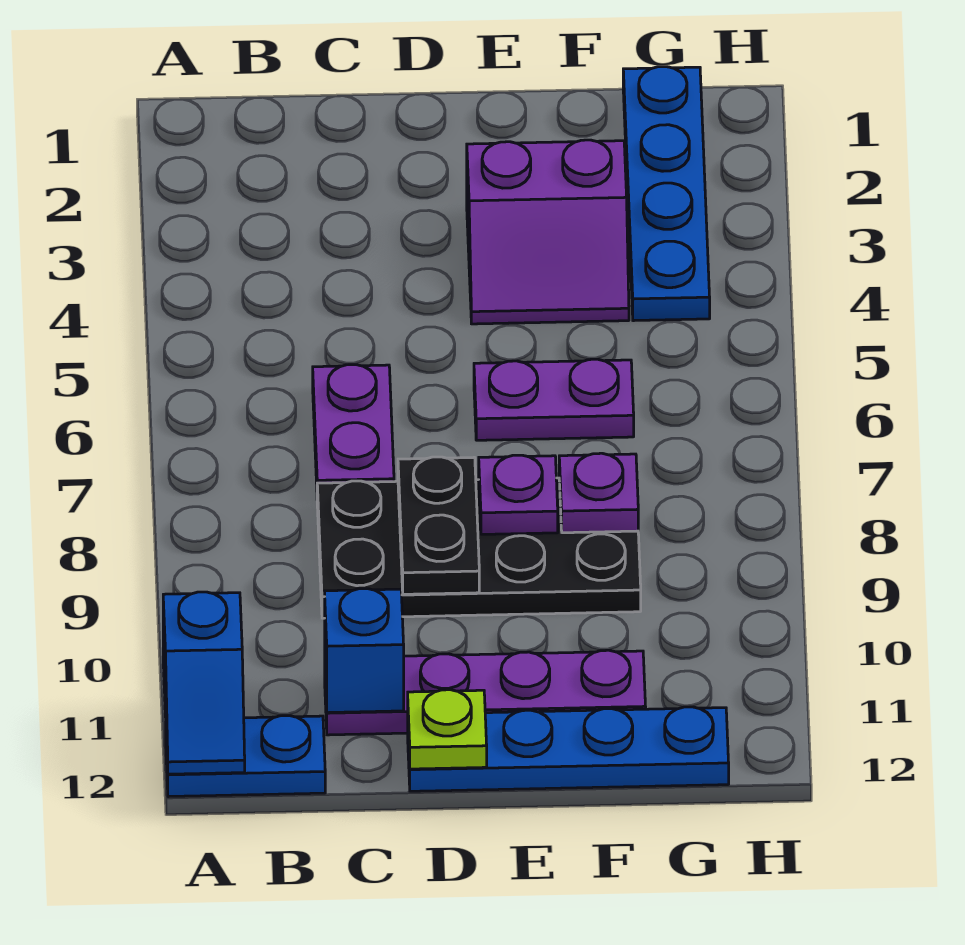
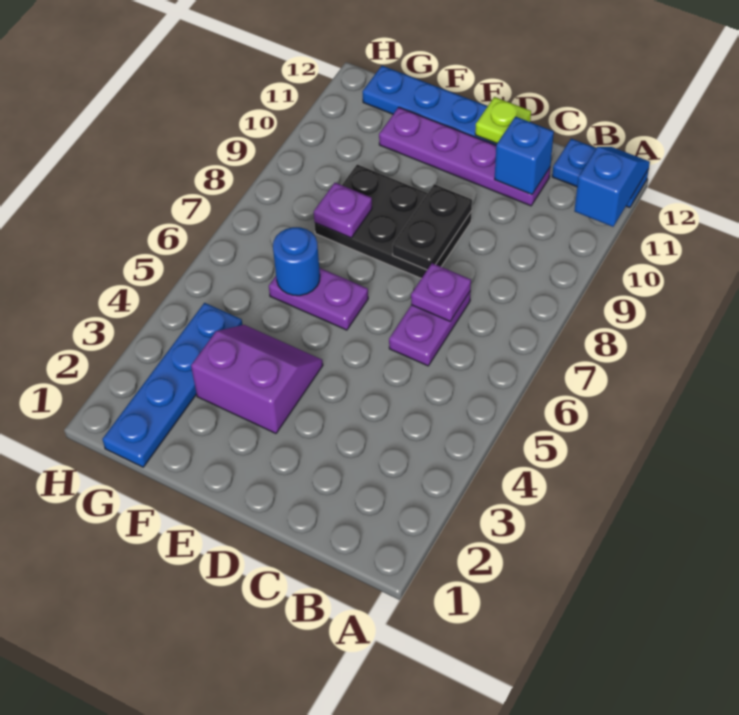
black 2x4 plate [317,478,641,618] -> black 2x3 plate [315,164,472,278]
purple 1x1 plate [479,455,558,534] -> purple 1x1 plate moved to [411,263,471,321]
none -> blue 1x1 round brick [273,227,320,296]

